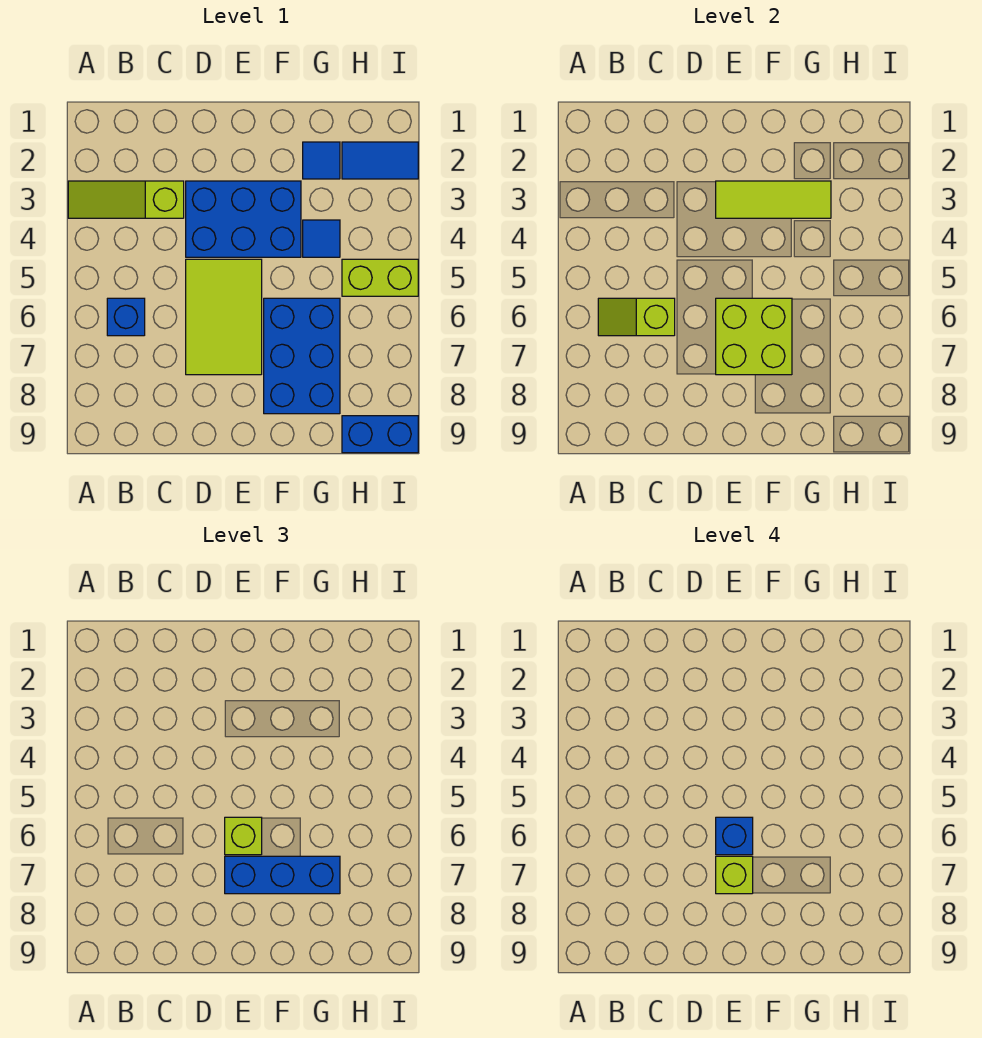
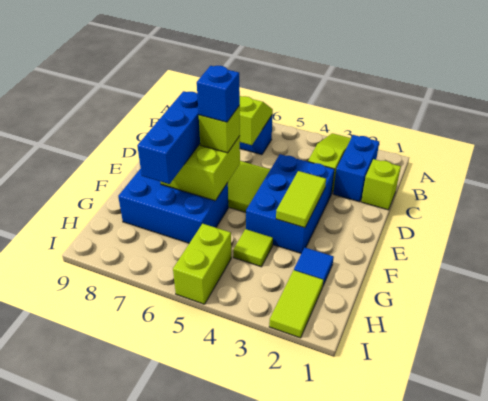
lime 1x3 tile [716,181,831,218] -> lime 1x2 tile [276,171,326,228]
lime 1x1 brick [716,856,753,894] -> lime 1x1 brick moved to [361,159,401,210]
blue 1x1 tile [303,220,340,257] -> lime 1x1 tile [233,229,273,267]
blue 1x2 tile [342,142,418,179] -> lime 1x2 tile [269,270,323,338]
blue 1x2 brick [342,416,418,453] -> blue 1x2 brick moved to [333,135,379,202]

